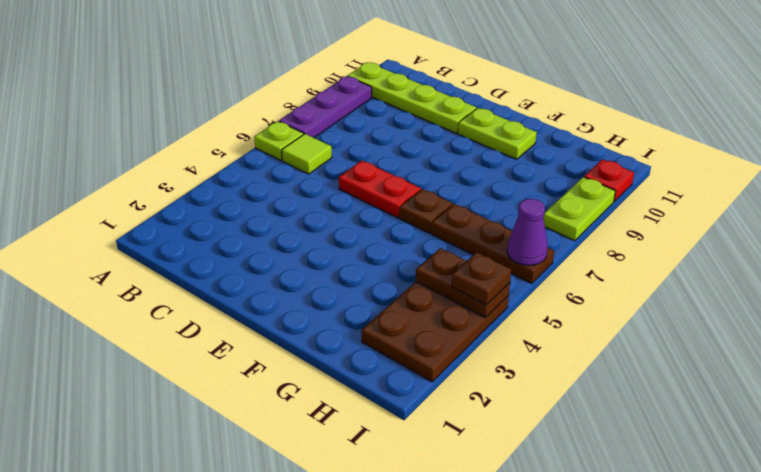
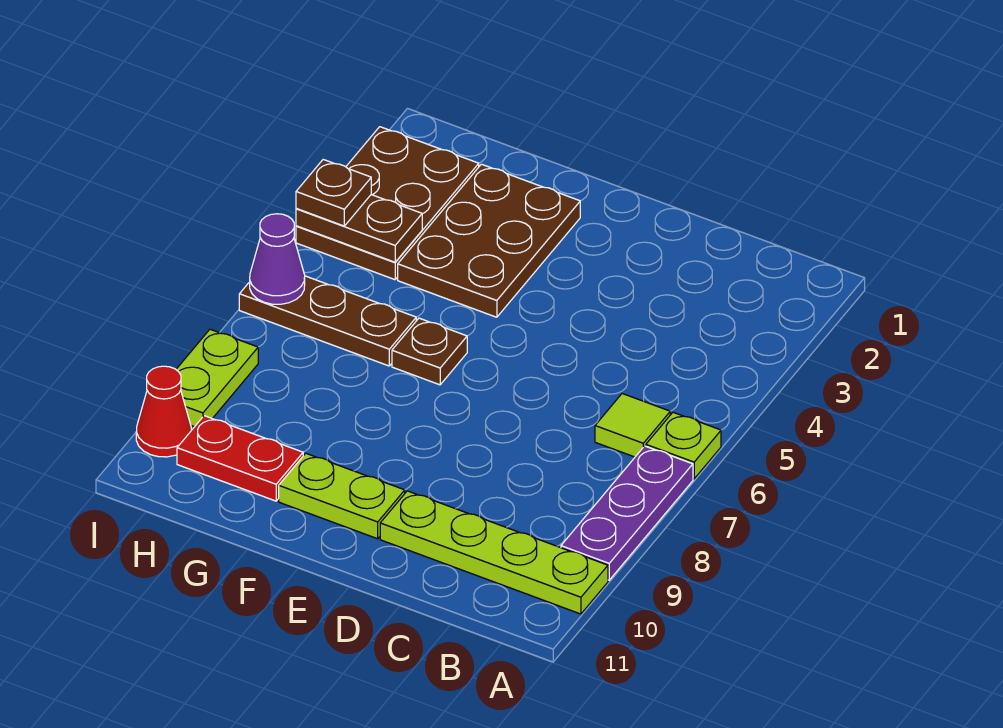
red 1x2 plate [339,160,421,218] -> red 1x2 plate moved to [177,416,303,501]
none -> brown 2x3 plate [398,164,580,317]
red 1x1 plate [584,159,634,202] -> red 1x1 cone [136,366,191,457]

